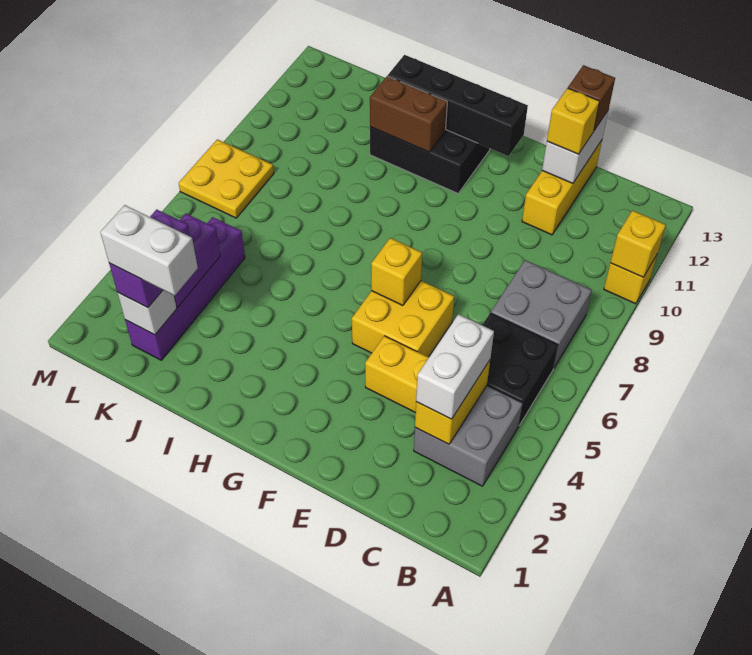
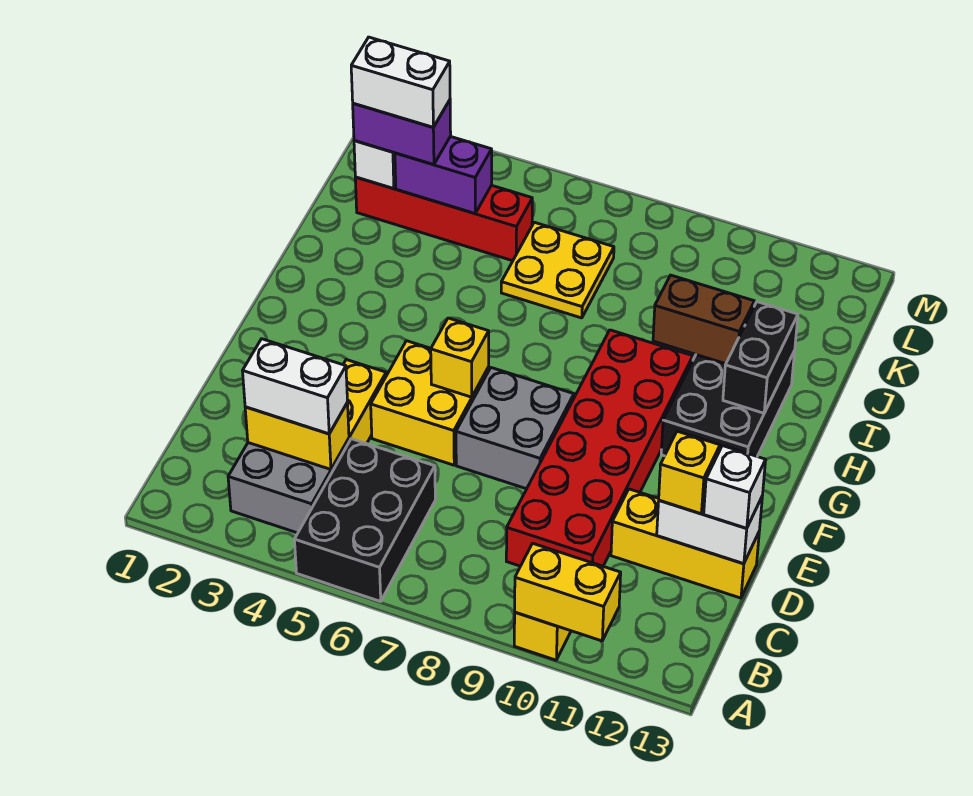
yellow 1x1 brick [610,210,666,277] -> yellow 1x2 brick [515,543,621,641]
black 2x2 brick [482,313,558,425] -> black 2x3 brick [294,439,435,601]
grey 2x2 brick [491,260,592,368] -> grey 2x2 brick moved to [456,368,574,489]
none -> red 2x6 brick [506,330,693,566]
brown 1x1 brick [568,65,615,130] -> white 1x1 brick [704,446,766,528]
black 1x4 brick [388,55,528,156] -> black 1x2 brick [723,302,798,413]
brown 1x2 brick [370,76,447,152] -> brown 1x2 brick turned to [653,275,755,364]
white 1x2 brick [100,205,198,295] -> white 1x2 brick turned to [351,37,450,127]
purple 1x4 brick [125,217,245,360] -> red 1x4 brick [355,177,532,261]
yellow 2x2 plate [179,139,274,218] -> yellow 2x2 plate moved to [501,222,614,318]

